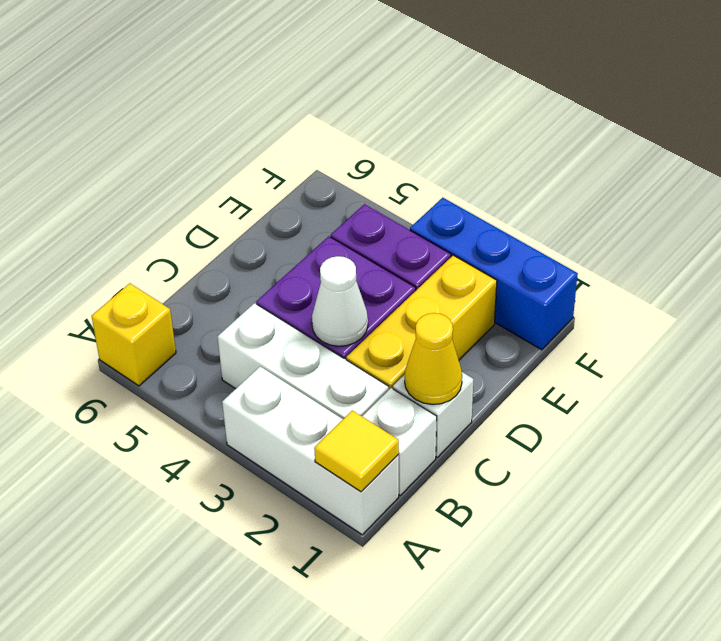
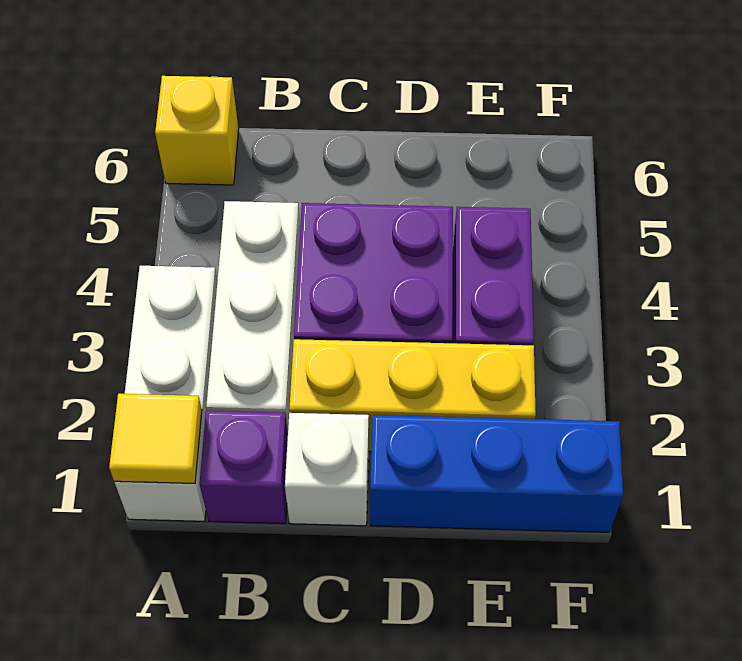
white 1x1 brick [362,388,437,495] -> purple 1x1 brick [199,411,288,524]
yellow 1x1 cone [405,313,462,404] -> none
white 1x1 cone [312,256,368,346] -> none
blue 1x3 brick [410,198,578,350] -> blue 1x3 brick turned to [370,415,623,532]

